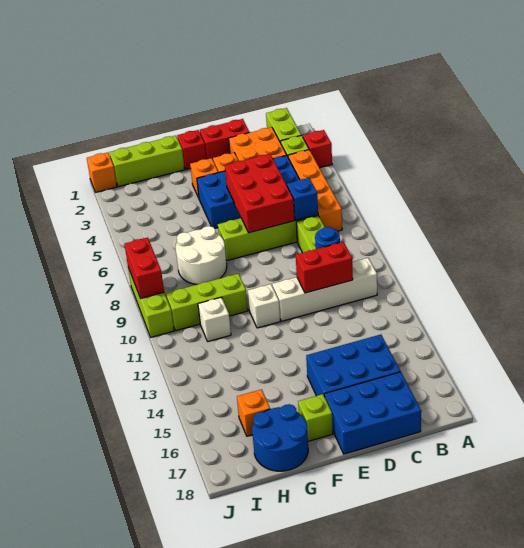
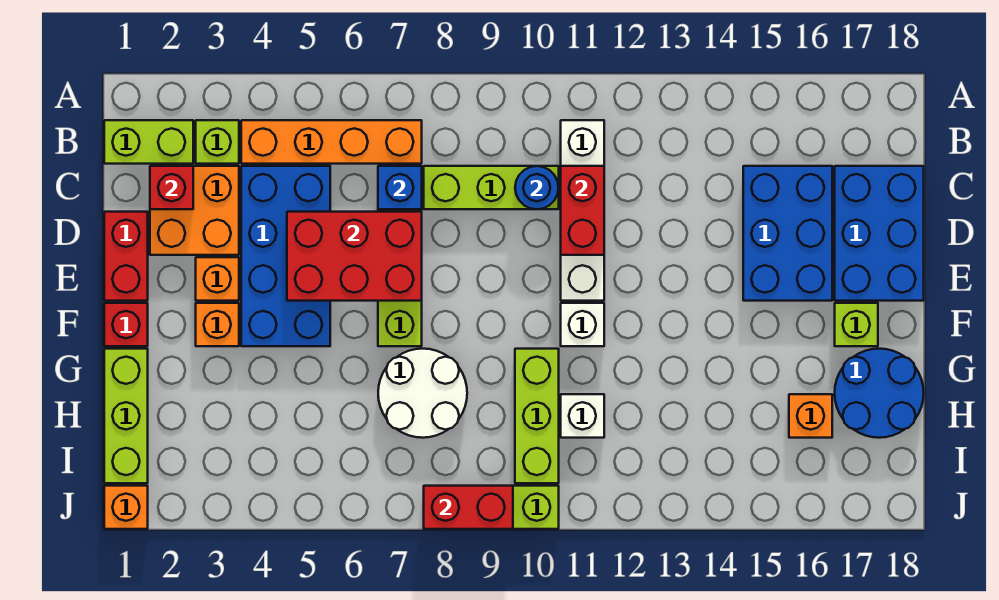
red 1x1 brick [303,130,332,168] -> red 1x1 brick moved to [150,166,193,209]

